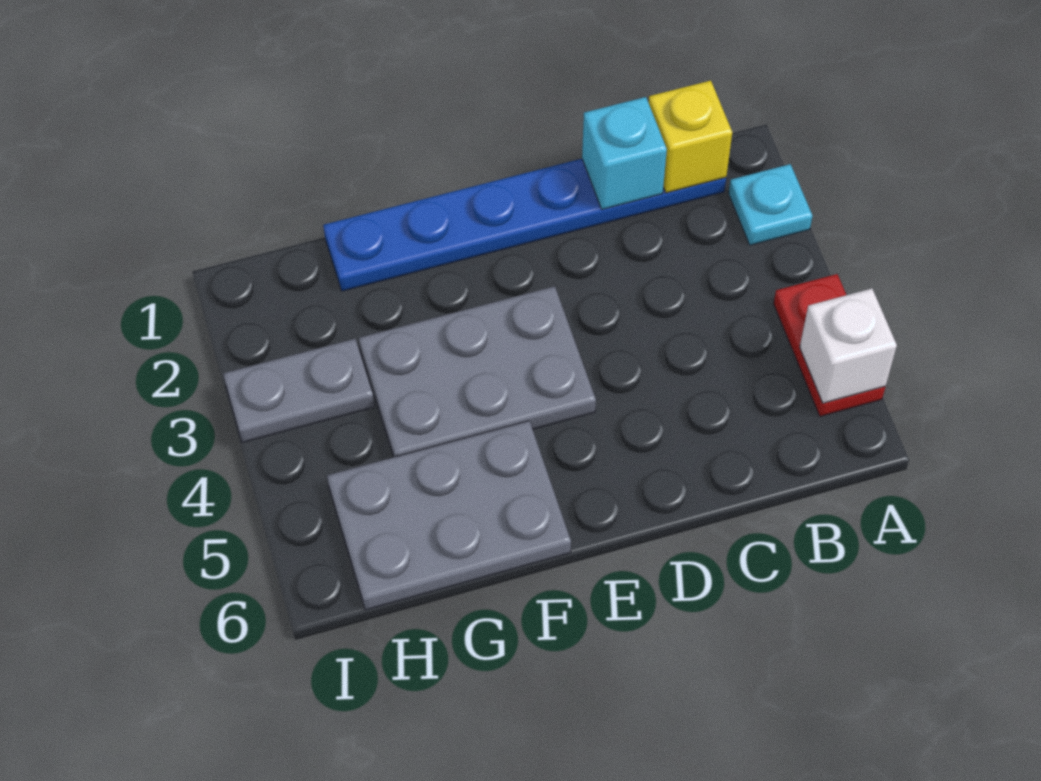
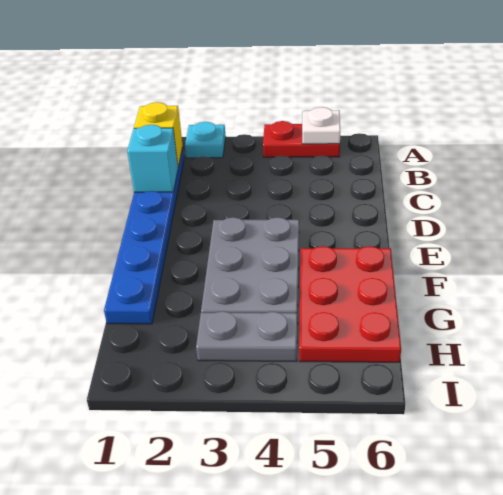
white 1x1 brick [800,289,897,403] -> white 1x1 plate [302,107,340,144]
grey 2x3 plate [327,421,571,610] -> red 2x3 plate [299,246,401,362]
grey 1x2 plate [223,339,374,442] -> grey 1x2 plate turned to [196,311,297,362]

